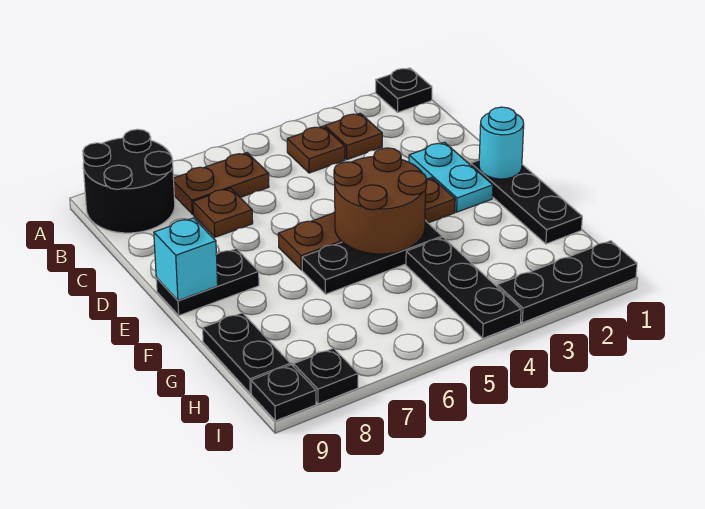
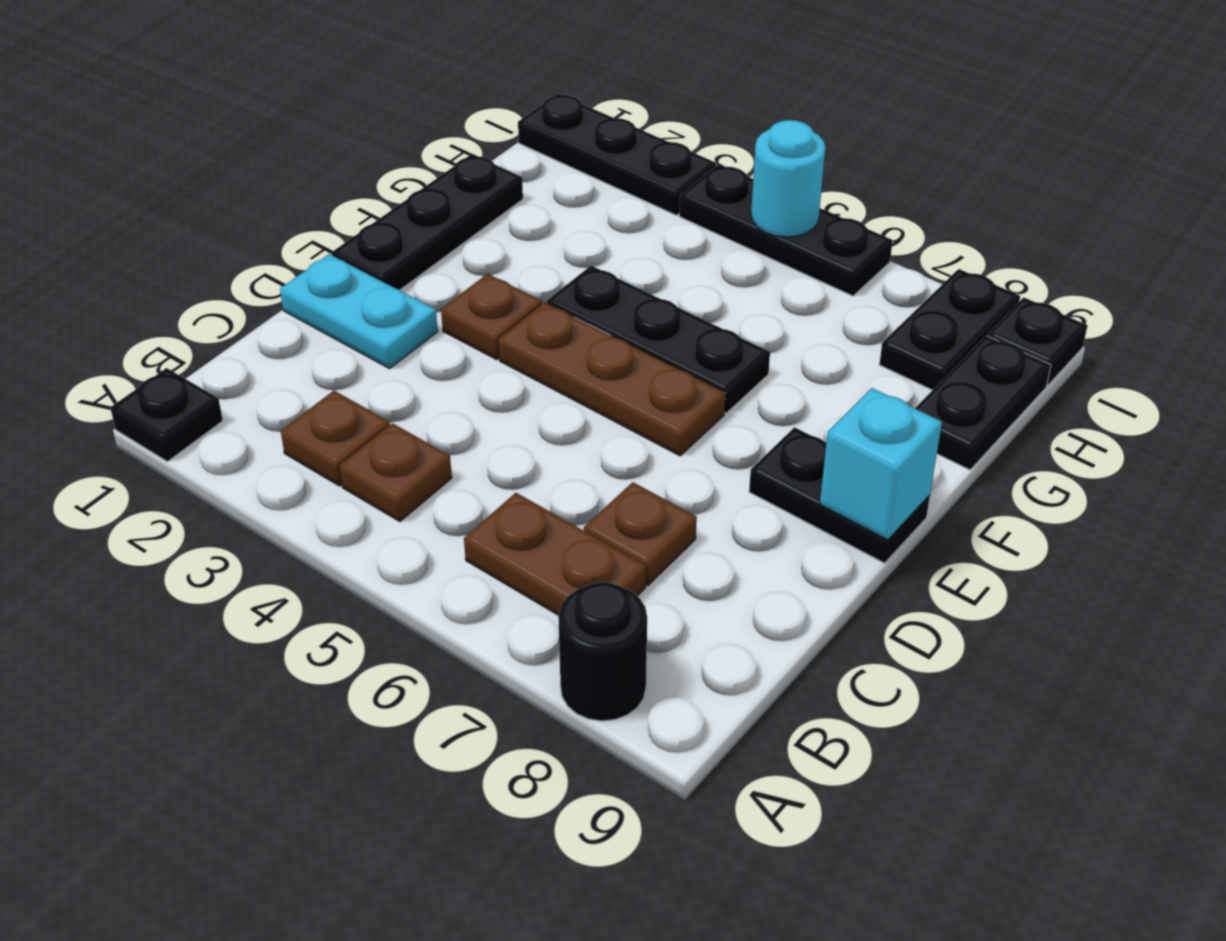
black 2x2 round brick [83,129,175,233] -> black 1x1 round brick [558,582,647,721]
cyan 1x2 plate [409,142,493,212] -> cyan 1x2 plate turned to [280,254,438,369]
cyan 1x1 round brick [479,107,524,179] -> cyan 1x1 round brick moved to [751,120,825,237]
brown 2x2 round brick [334,148,427,254] -> none
black 1x3 plate [406,237,521,338] -> black 1x3 plate turned to [679,164,893,296]
black 1x1 plate [294,348,358,404] -> black 1x2 plate [879,269,1020,390]

